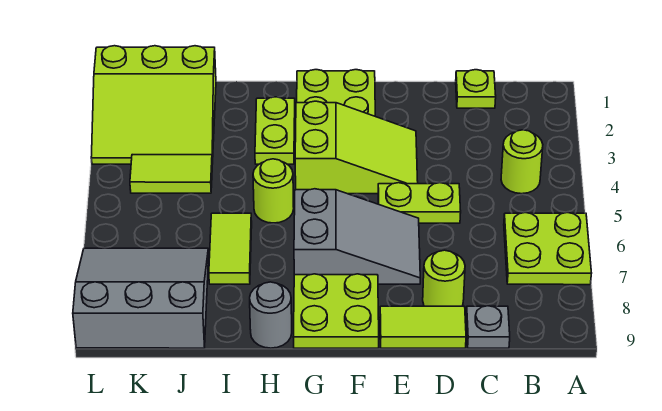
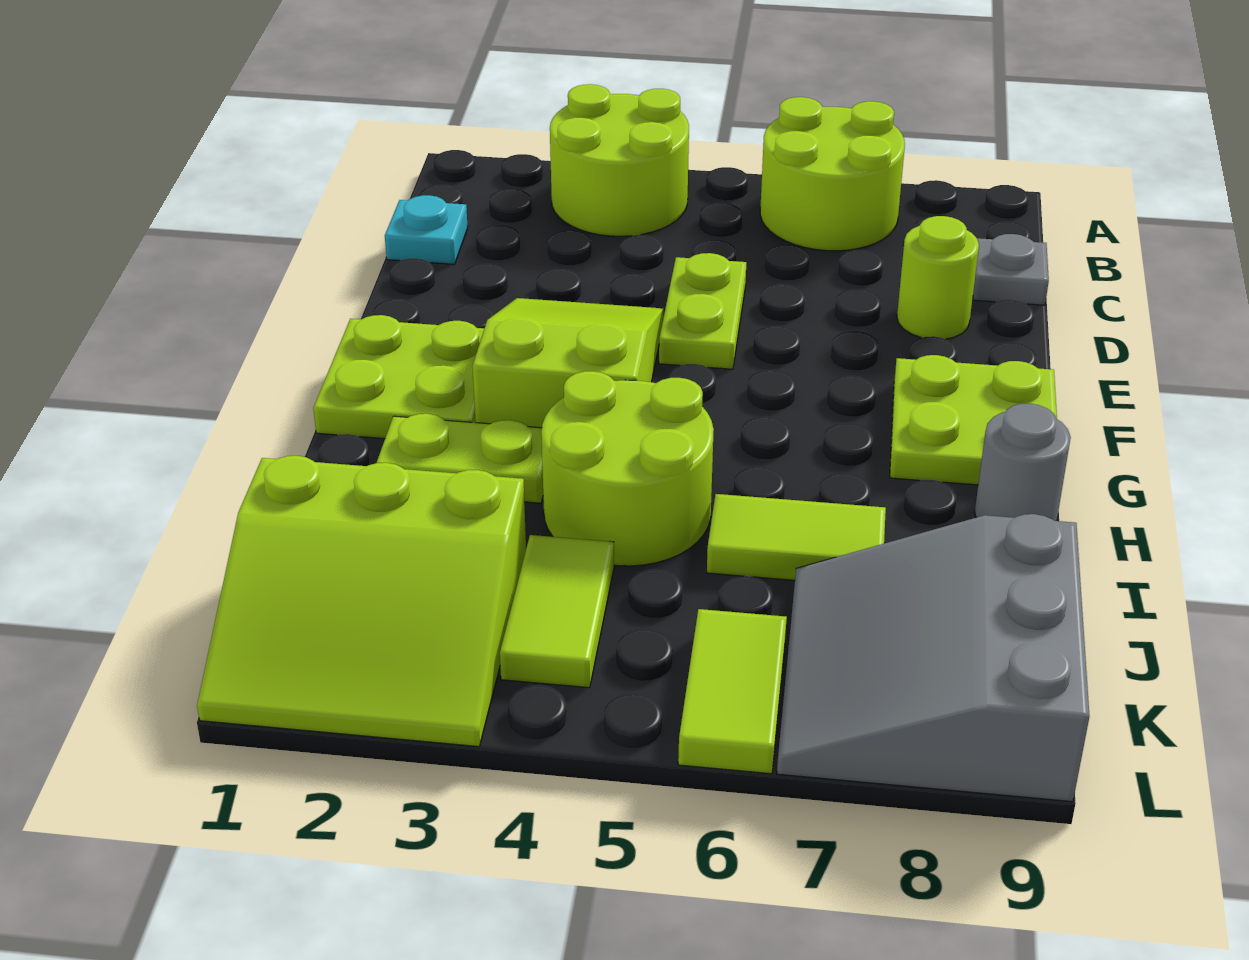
lime 2x2 plate [504,213,591,285] -> lime 2x2 round brick [760,97,905,251]
lime 1x1 round brick [501,130,543,194] -> lime 2x2 round brick [550,84,689,236]
lime 1x1 plate [456,70,496,108] -> cyan 1x1 plate [385,195,468,264]
lime 1x2 tile [380,306,466,348] -> lime 1x2 tile moved to [678,609,787,774]
grey 2x3 slope [294,189,420,284] -> none
lime 1x1 round brick [253,159,294,223] -> lime 2x2 round brick [541,371,714,566]
lime 3x3 slope [91,46,216,164] -> lime 3x3 slope turned to [197,456,526,747]

